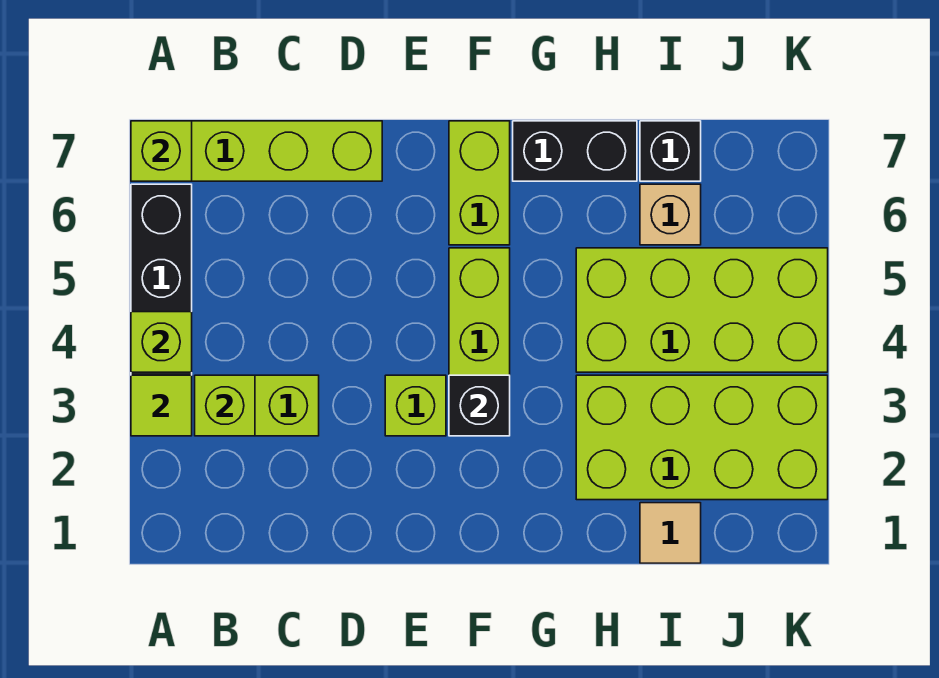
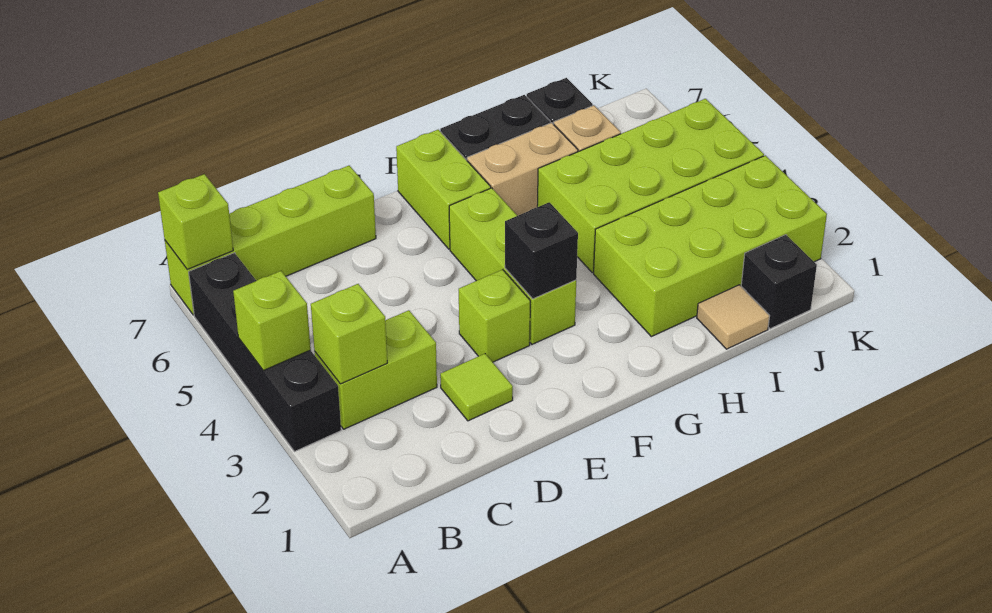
lime 1x1 tile [131,375,192,436] -> lime 1x1 tile moved to [440,354,513,421]
none -> tan 1x2 brick [467,123,578,216]
none -> black 1x1 brick [741,235,817,329]

